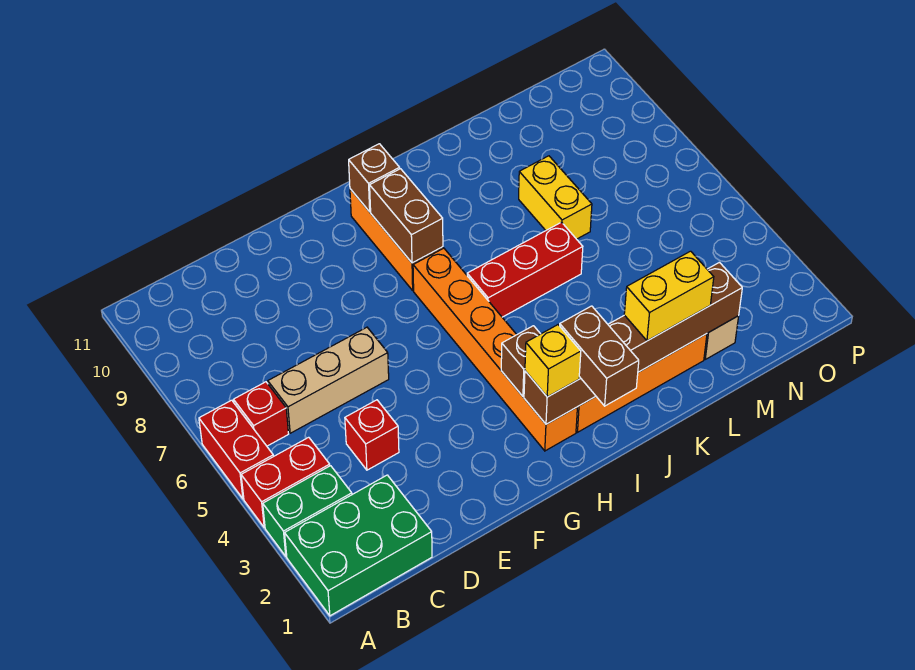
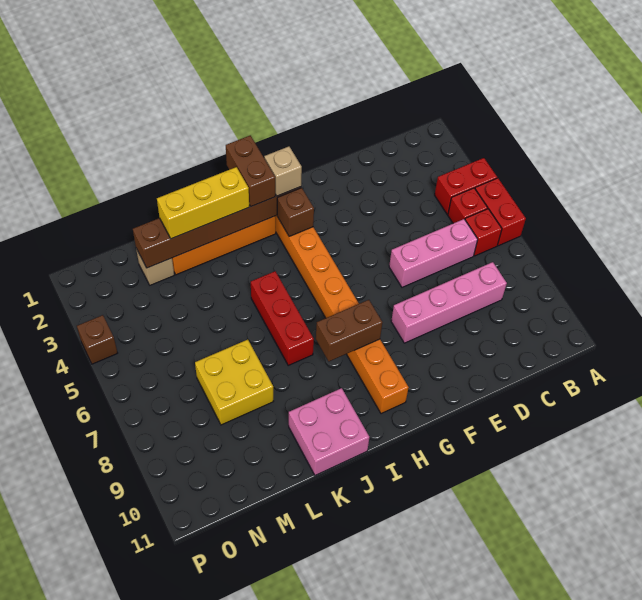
green 2x3 brick [285,475,432,616] -> none
green 1x2 brick [263,466,352,556] -> none
tan 1x3 brick [268,327,389,433] -> pink 1x3 brick [389,219,478,287]
none -> pink 1x4 brick [391,262,507,343]
red 1x1 brick [345,400,399,470] -> red 1x1 brick moved to [448,188,487,223]
yellow 1x1 brick [525,325,581,397] -> tan 1x1 brick [264,146,302,196]
brown 1x2 brick [370,169,443,263] -> brown 1x2 brick turned to [316,300,383,361]
brown 1x1 brick [349,144,400,212] -> brown 1x1 brick moved to [77,315,117,364]
red 1x3 brick [467,222,583,317] -> red 1x3 brick turned to [251,271,314,365]
none -> pink 2x2 brick [289,388,369,475]
yellow 1x2 brick [624,251,714,341] -> yellow 1x3 brick [157,167,249,239]
yellow 1x2 brick [519,156,592,239] -> yellow 2x2 brick [195,340,274,425]

